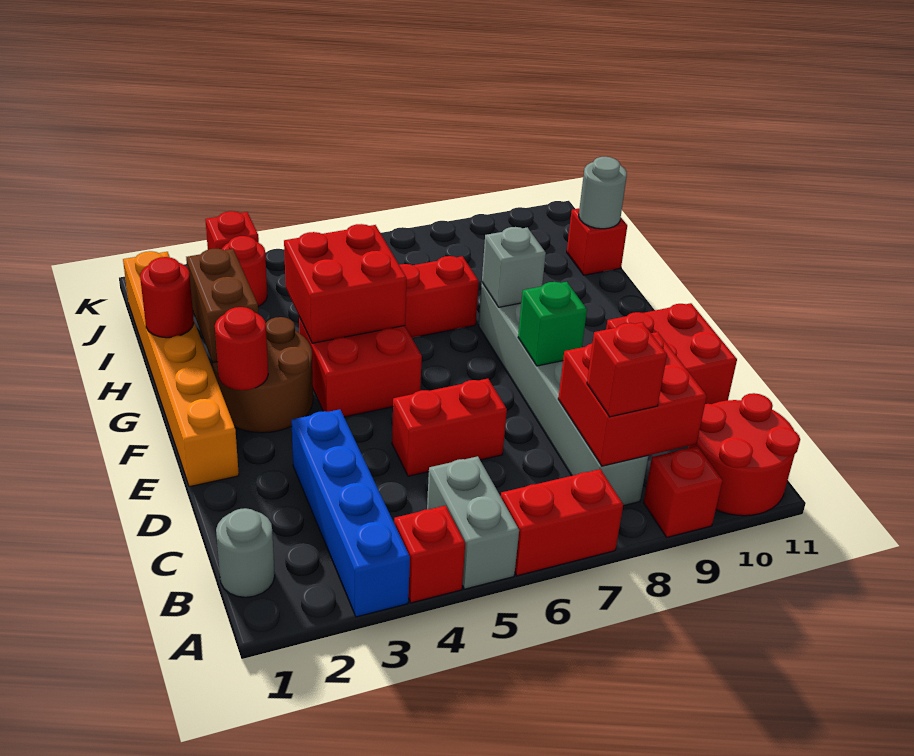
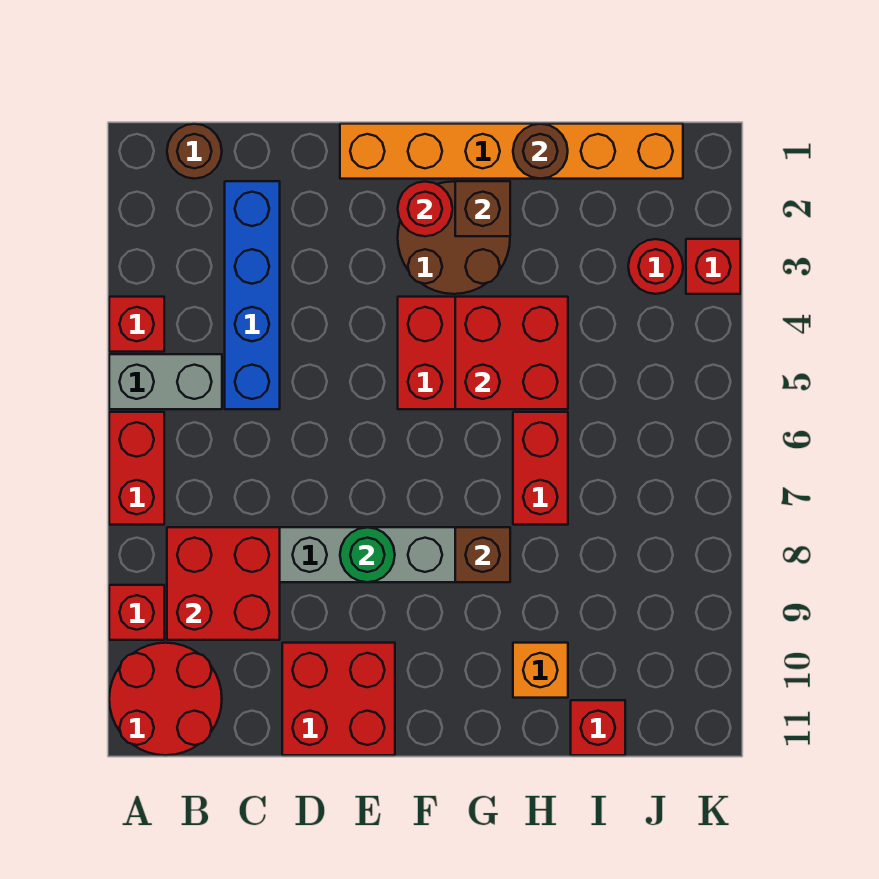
blue 1x4 brick [291,409,410,617] -> blue 1x4 brick turned to [225,181,280,409]
grey 1x1 round brick [216,508,275,597] -> brown 1x1 round brick [167,124,222,179]
red 1x1 brick [587,322,667,417] -> none
red 1x2 brick [392,379,507,476] -> none
green 1x1 brick [518,282,587,366] -> green 1x1 round brick [340,527,395,582]
brown 1x2 brick [186,249,258,362] -> brown 1x1 brick [455,181,510,236]
grey 1x1 brick [482,227,546,307] -> brown 1x1 brick [455,527,510,582]
red 1x1 round brick [140,257,194,338] -> brown 1x1 round brick [513,124,568,179]
none -> orange 1x1 brick [513,643,568,698]
grey 1x1 round brick [579,157,627,229] -> none

